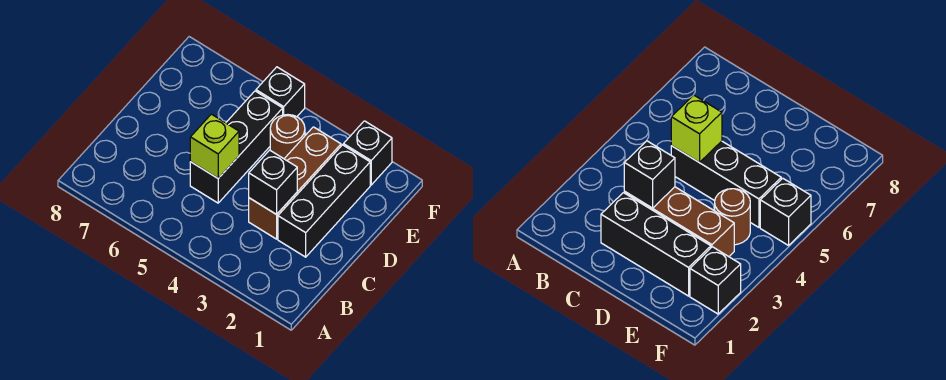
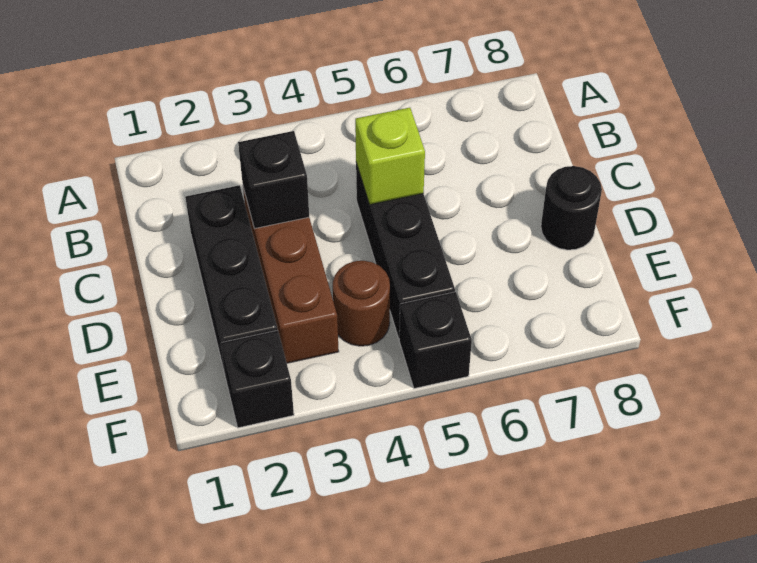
none -> black 1x1 round brick [541,166,602,250]

